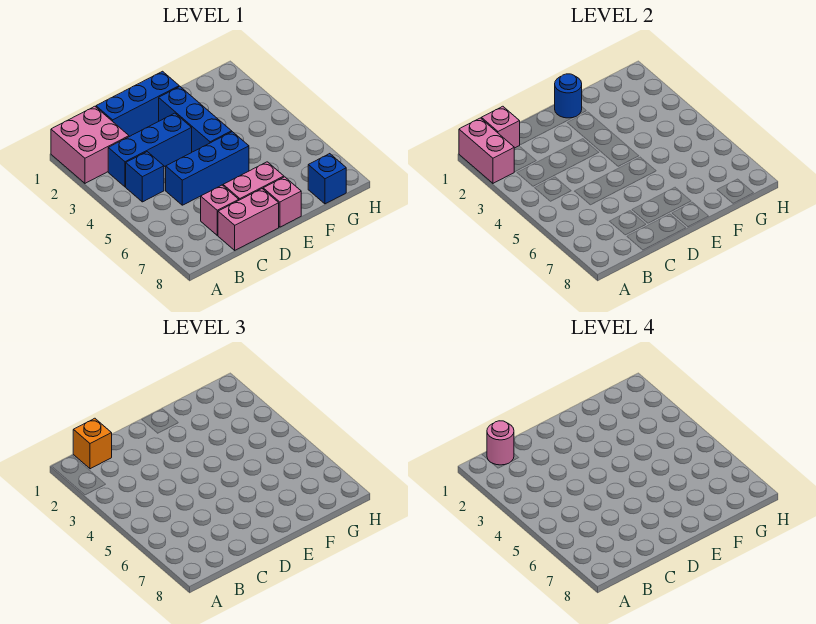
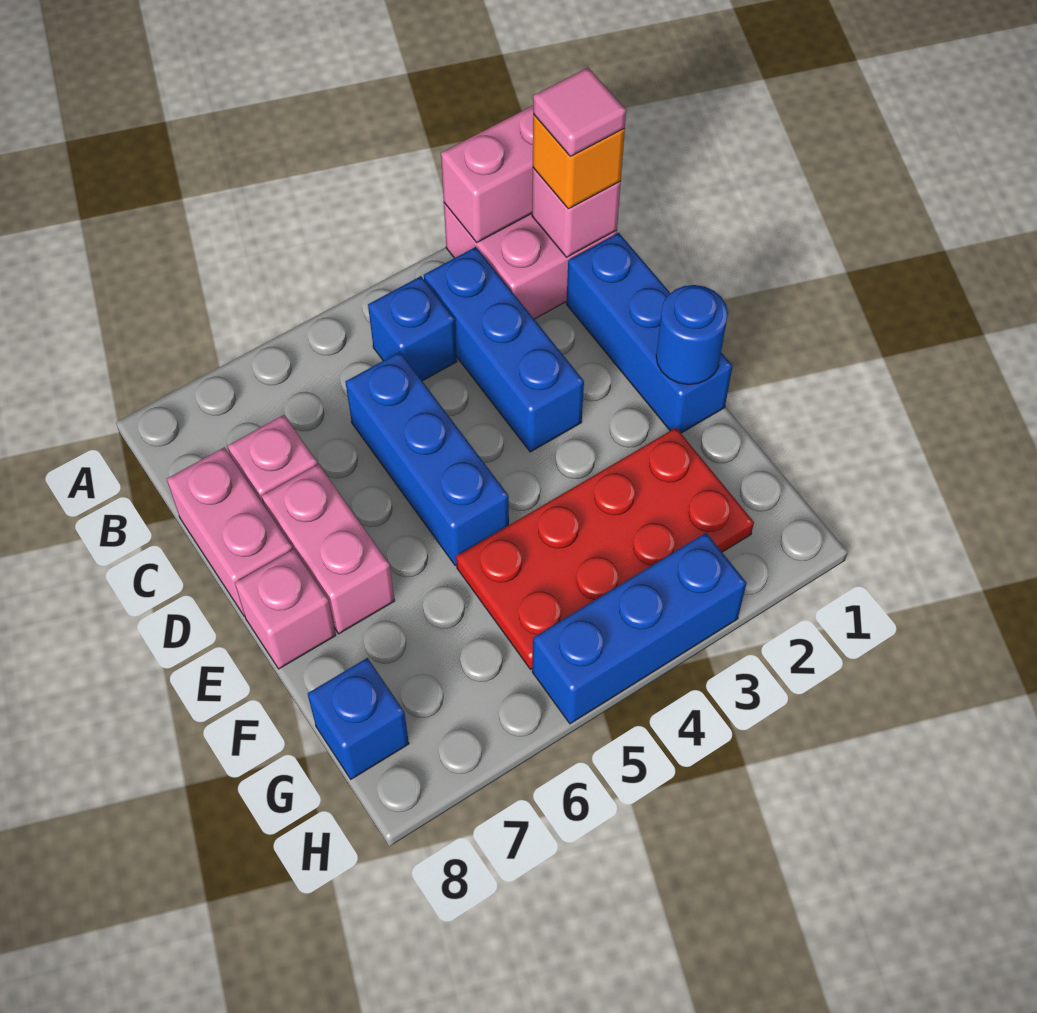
pink 1x1 round brick [487,421,514,465] -> pink 1x1 tile [533,68,626,156]
blue 1x3 brick [159,86,232,152] -> blue 1x3 brick moved to [532,533,747,724]
none -> red 2x4 plate [456,428,754,669]

